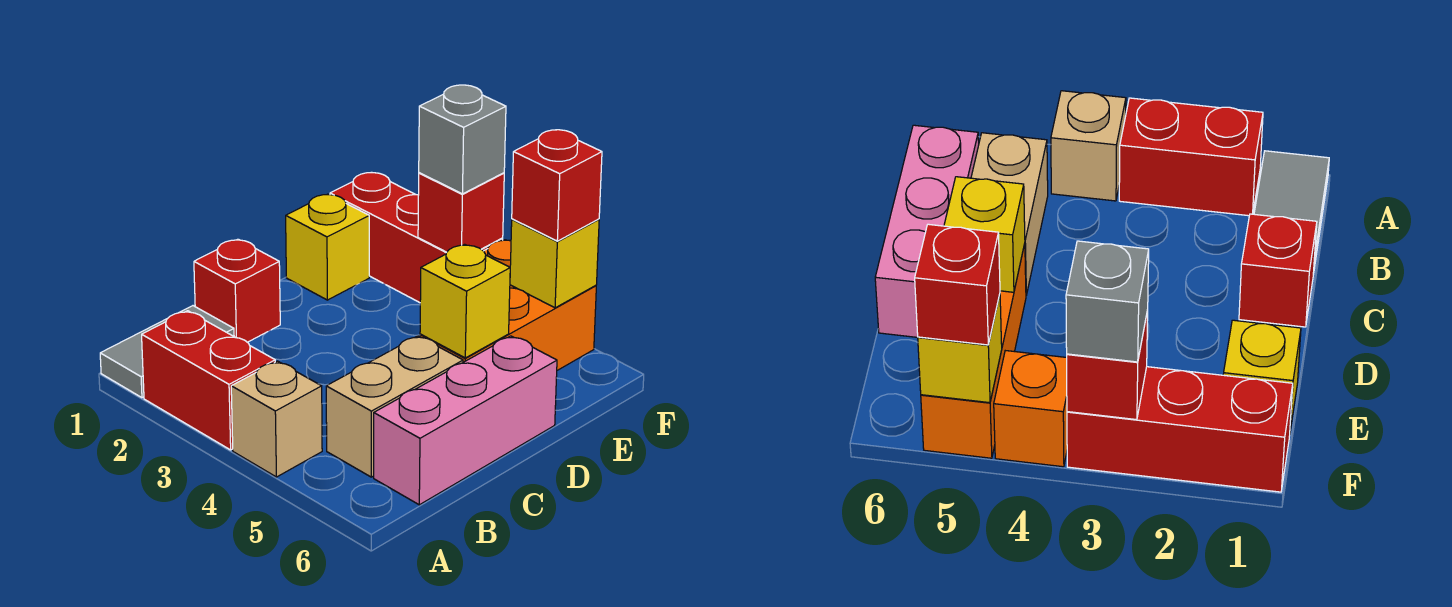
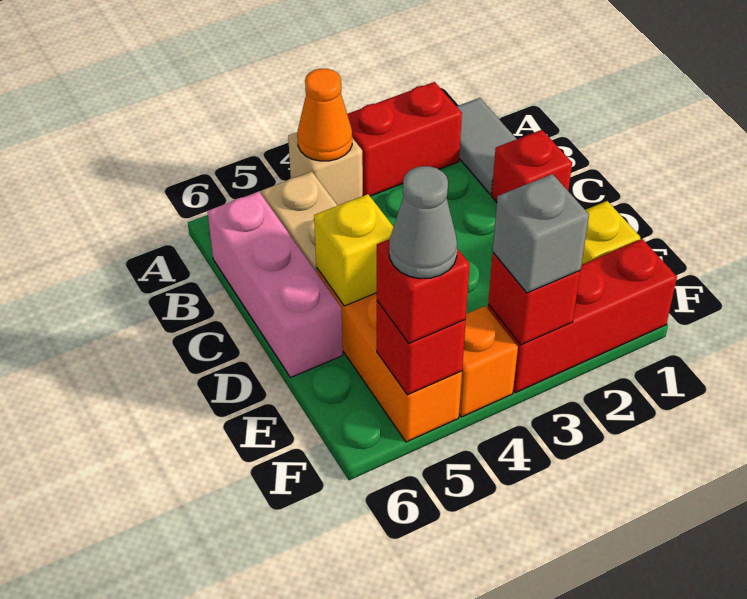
none -> orange 1x1 cone [297,69,352,161]
yellow 1x1 brick [510,219,599,308] -> red 1x1 brick [377,301,466,395]
none -> grey 1x1 cone [389,166,457,279]

